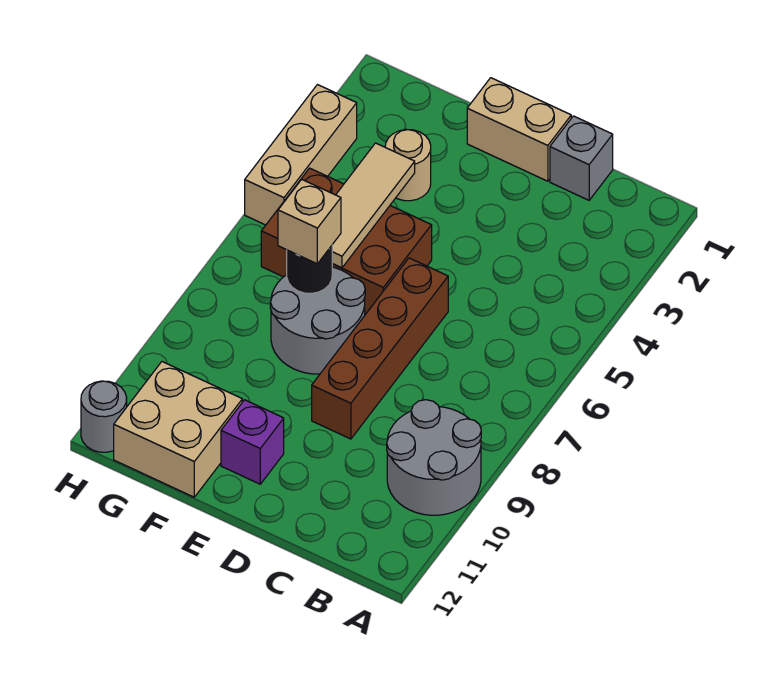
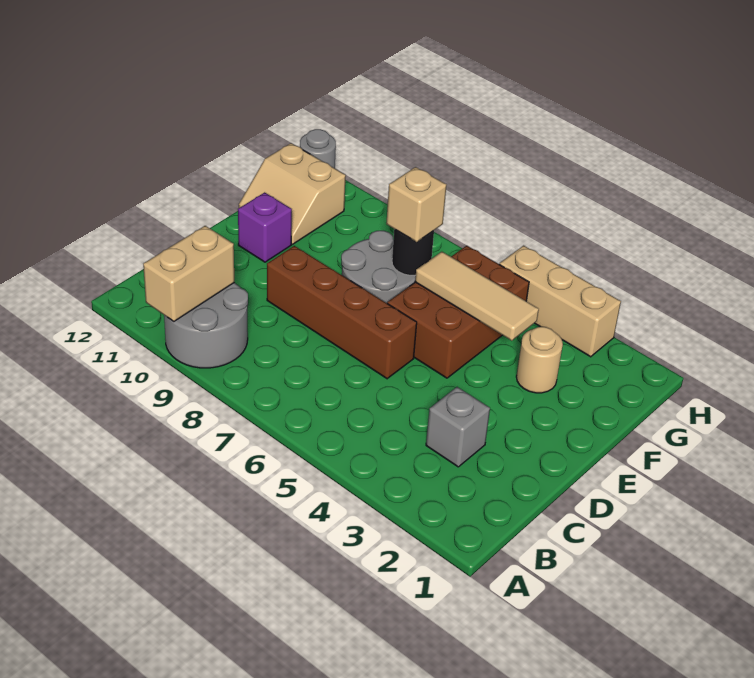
grey 1x1 brick [550,116,613,200] -> grey 1x1 brick moved to [426,387,490,467]
tan 1x2 brick [467,78,571,181] -> tan 1x2 brick moved to [143,226,234,322]
tan 2x2 brick [114,362,242,497] -> tan 2x2 slope [239,143,346,244]

